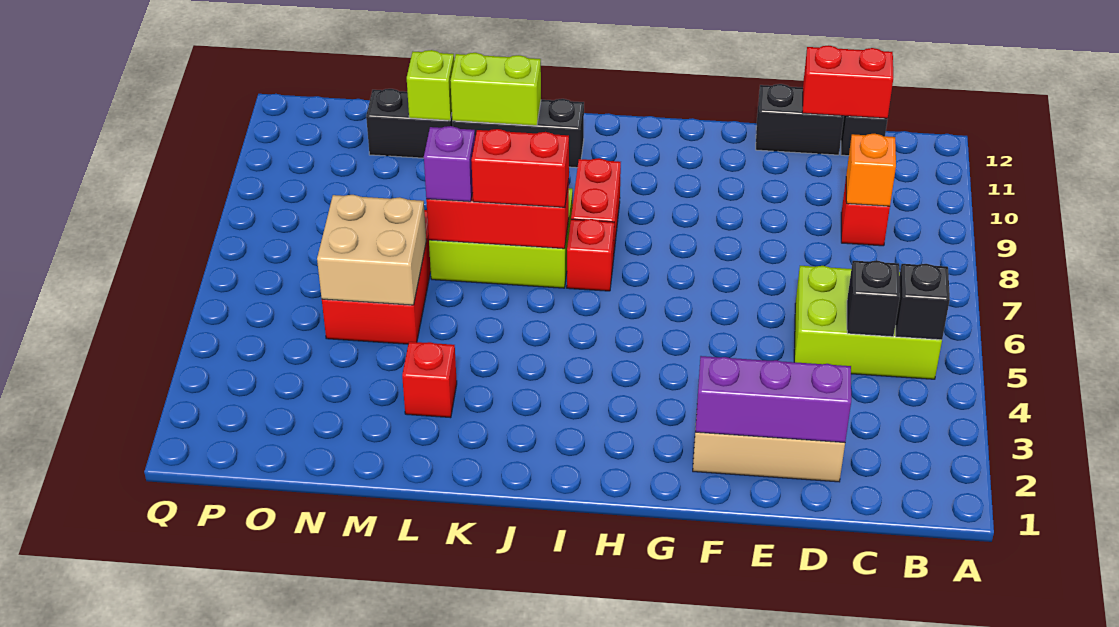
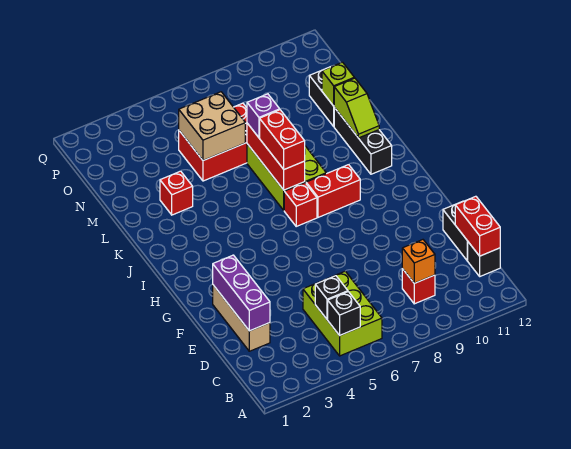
lime 1x2 brick [450,53,541,126] -> lime 1x2 slope [334,78,379,138]

